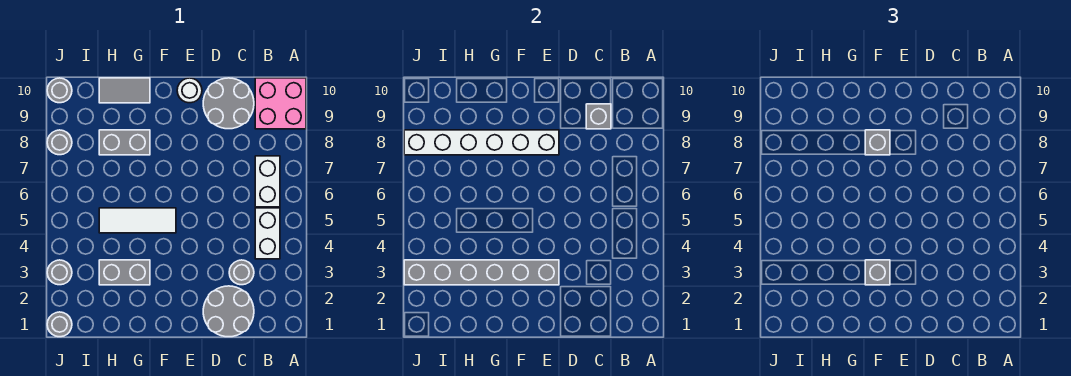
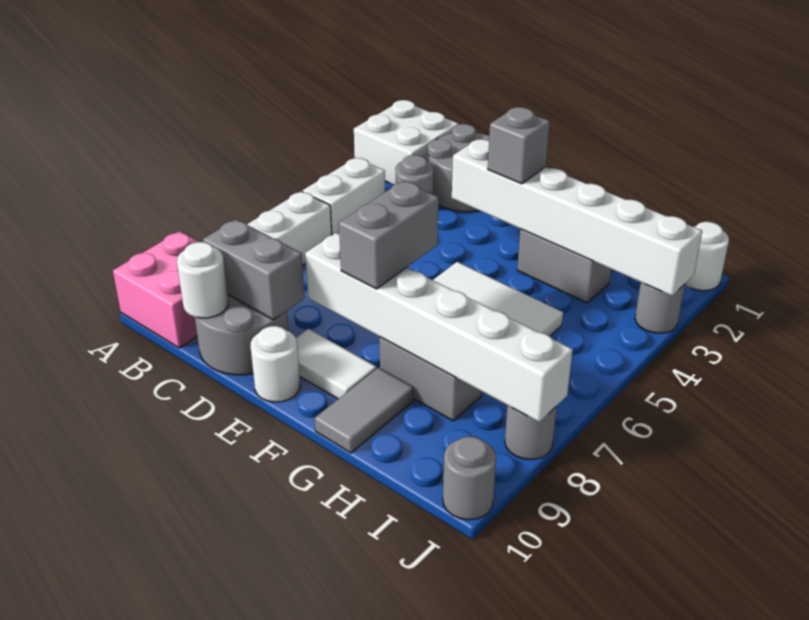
none -> white 2x2 brick [354,100,459,185]
grey 1x1 brick [586,104,611,129] -> grey 1x2 brick [203,219,305,320]
none -> white 1x1 round brick [177,242,228,318]
grey 1x6 brick [404,260,559,285] -> white 1x6 brick [452,139,702,296]
none -> white 1x2 tile [296,329,377,399]
grey 1x1 brick [865,130,890,155] -> grey 1x2 brick [339,181,439,289]
grey 1x2 tile [99,78,150,103] -> grey 1x2 tile turned to [315,367,414,453]
grey 1x1 round brick [47,312,72,337] -> white 1x1 round brick [685,222,729,291]

